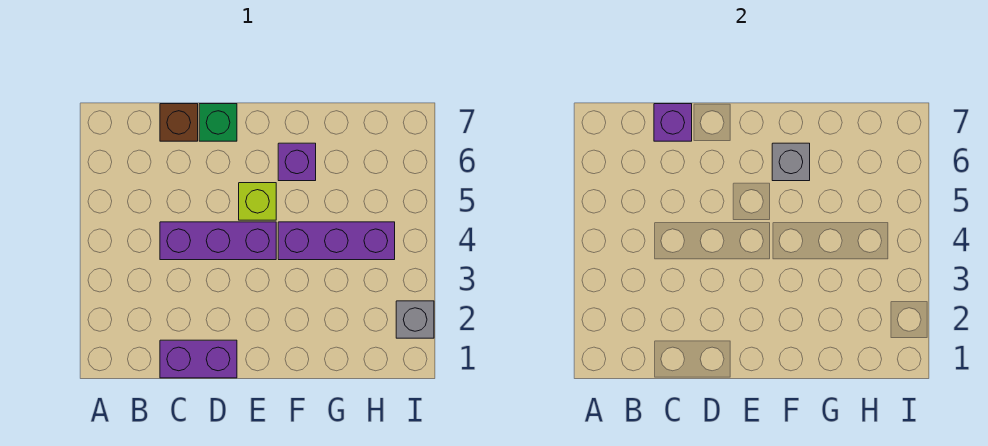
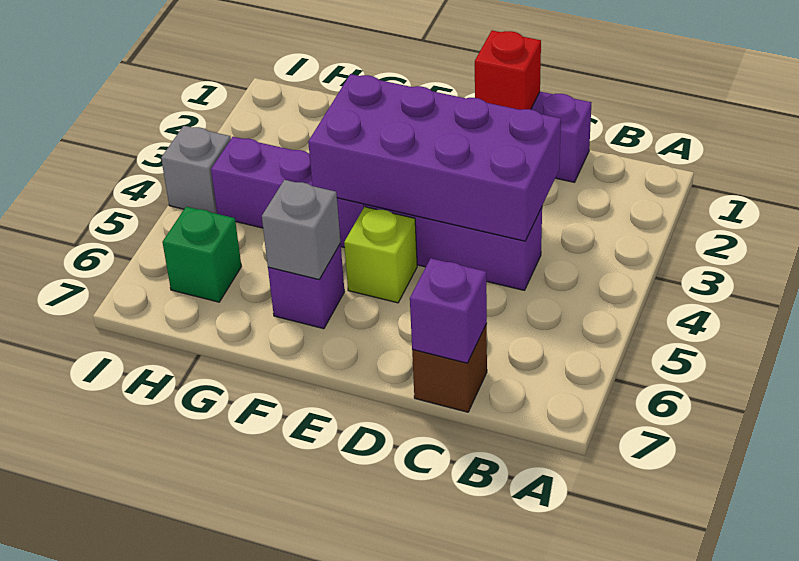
none -> purple 2x4 brick [308,74,561,241]
none -> red 1x1 brick [475,31,541,110]
green 1x1 brick [199,104,237,141] -> green 1x1 brick moved to [163,207,241,302]
grey 1x1 brick [396,301,434,338] -> grey 1x1 brick moved to [161,126,231,214]

